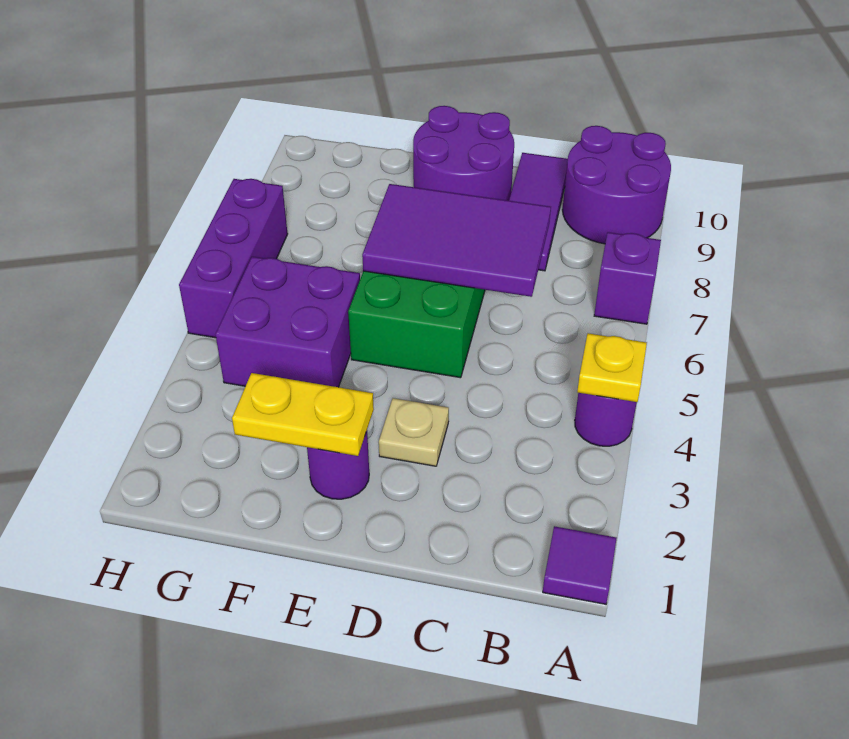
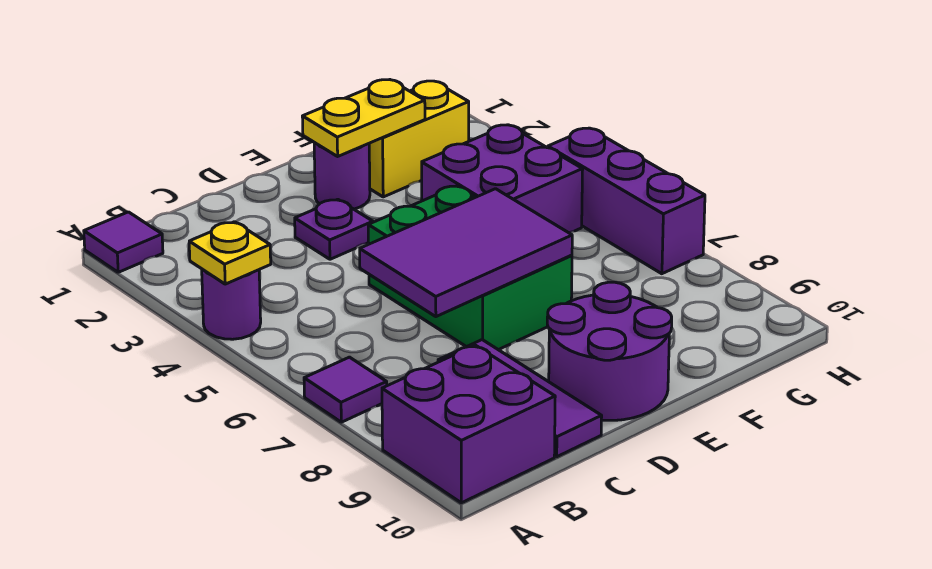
purple 1x1 brick [594,232,661,324] -> purple 1x1 tile [304,357,387,422]
purple 2x2 round brick [563,126,671,244] -> purple 2x2 brick [382,345,555,503]
tan 1x1 plate [379,398,449,466] -> purple 1x1 plate [295,199,373,259]
none -> yellow 1x2 brick [369,81,469,197]

